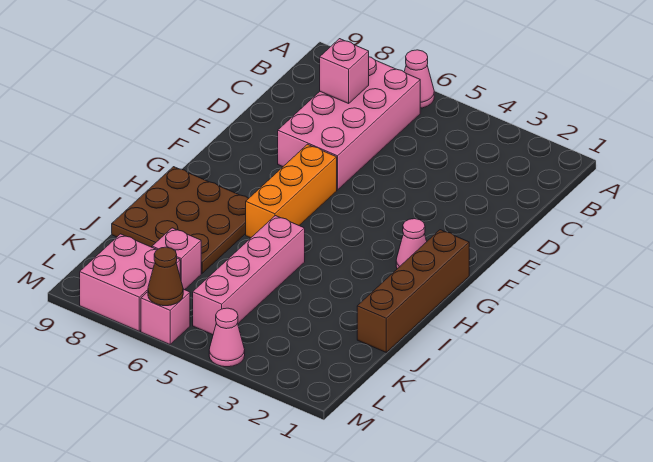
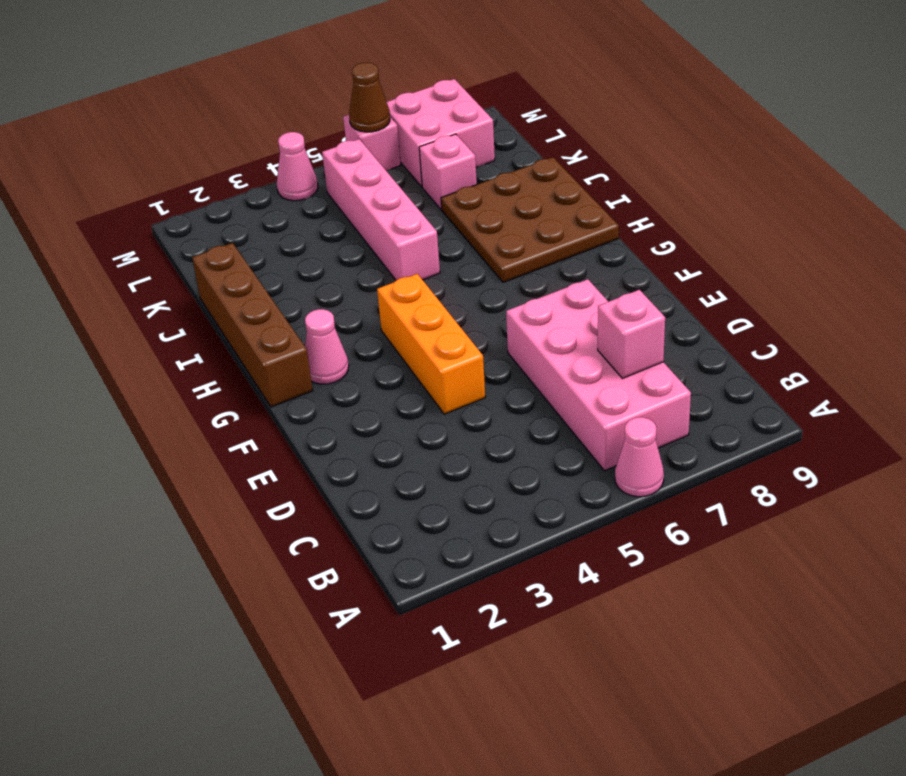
orange 1x3 brick [246,144,337,238] -> orange 1x3 brick moved to [377,274,485,414]

